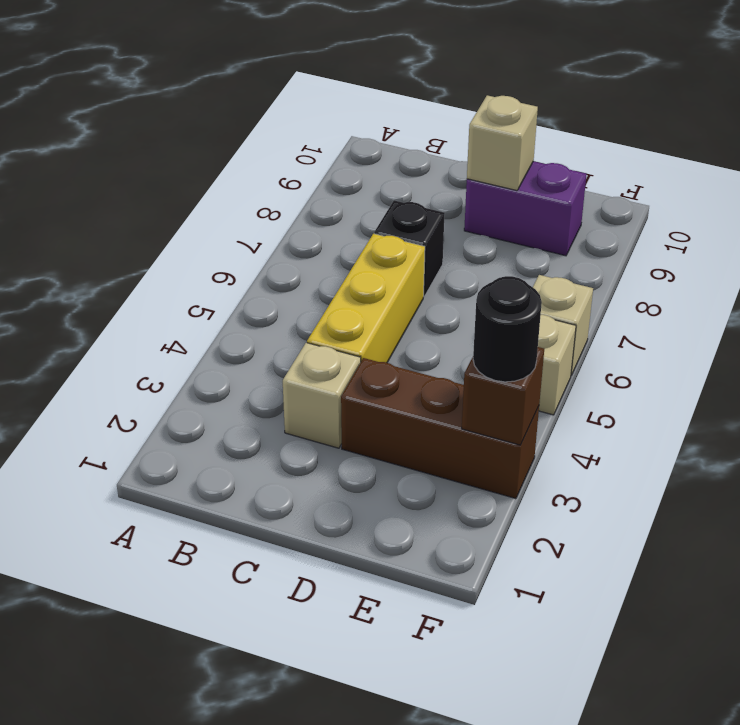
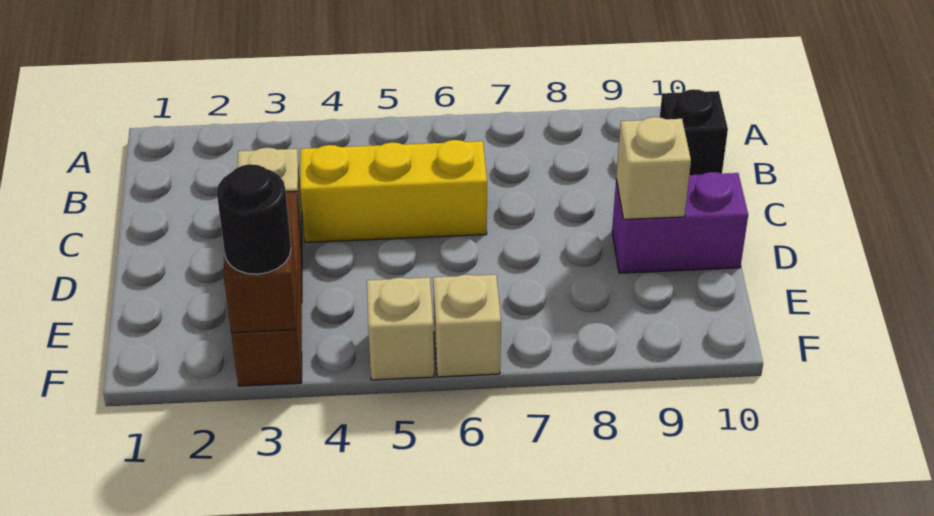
black 1x1 brick [374,200,445,296] -> black 1x1 brick moved to [660,89,728,175]
purple 1x2 brick [464,161,587,256] -> purple 1x2 brick turned to [612,172,748,273]

